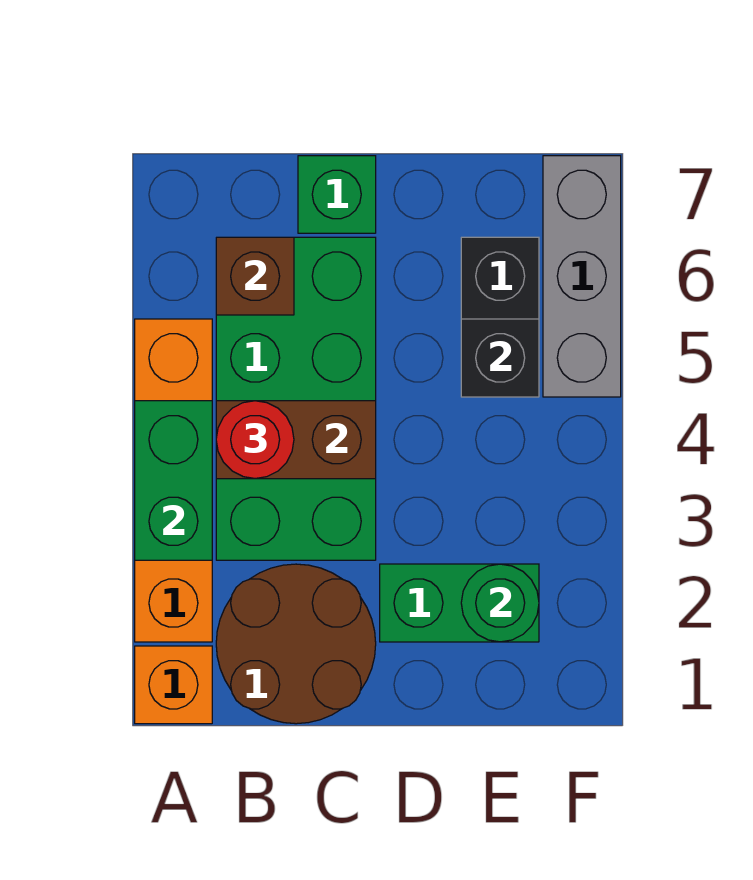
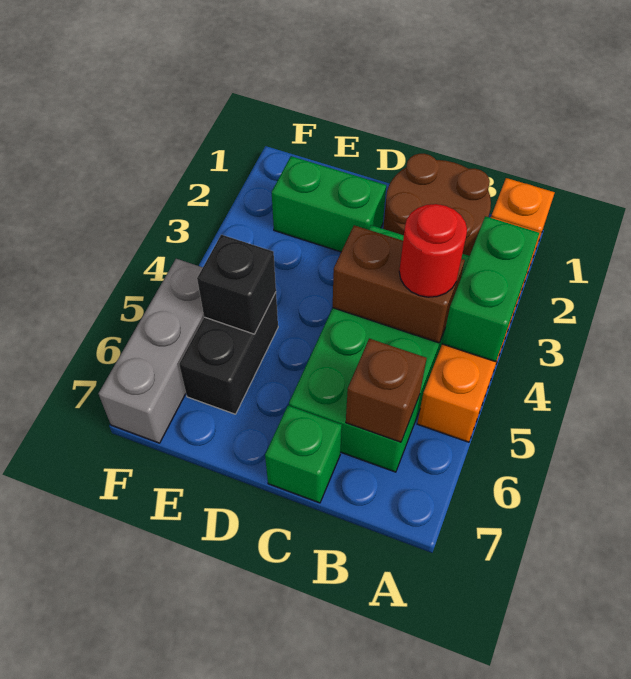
green 1x1 round brick [461,564,539,642] -> none

